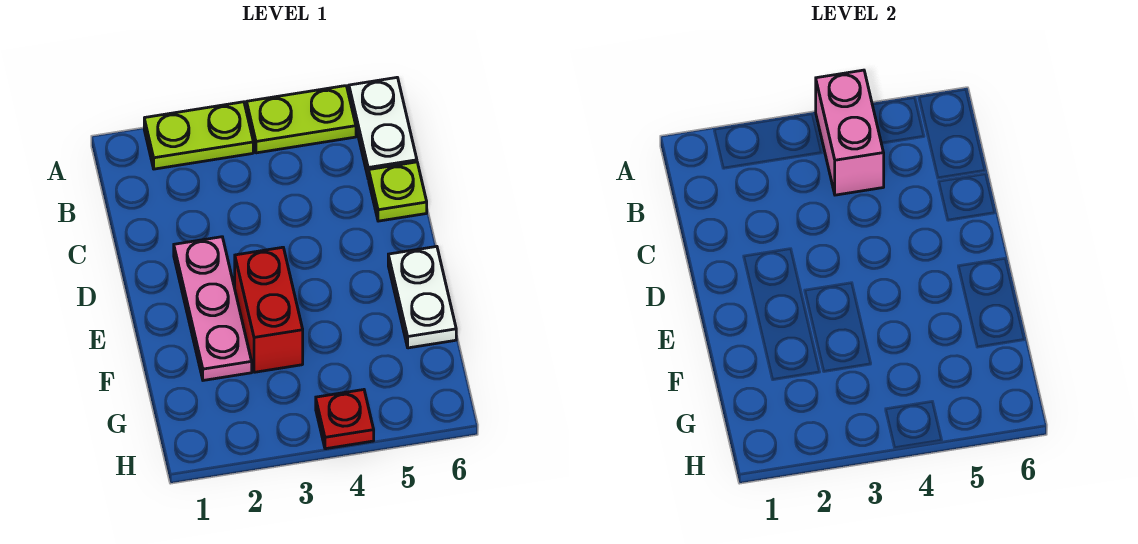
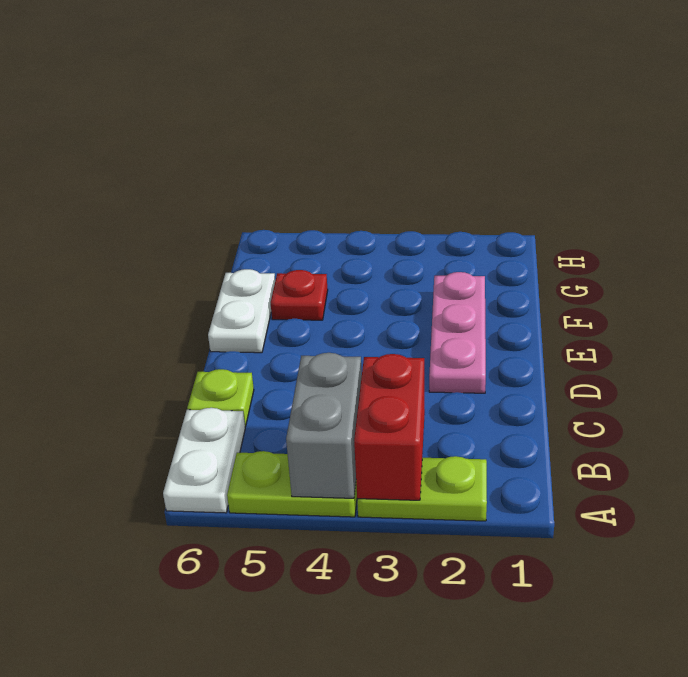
pink 1x2 brick [816,70,884,195] -> grey 1x2 brick [286,353,362,498]
red 1x2 brick [235,247,303,372] -> red 1x2 brick moved to [354,354,425,500]
red 1x1 plate [316,390,374,449] -> red 1x1 plate moved to [271,270,328,320]

